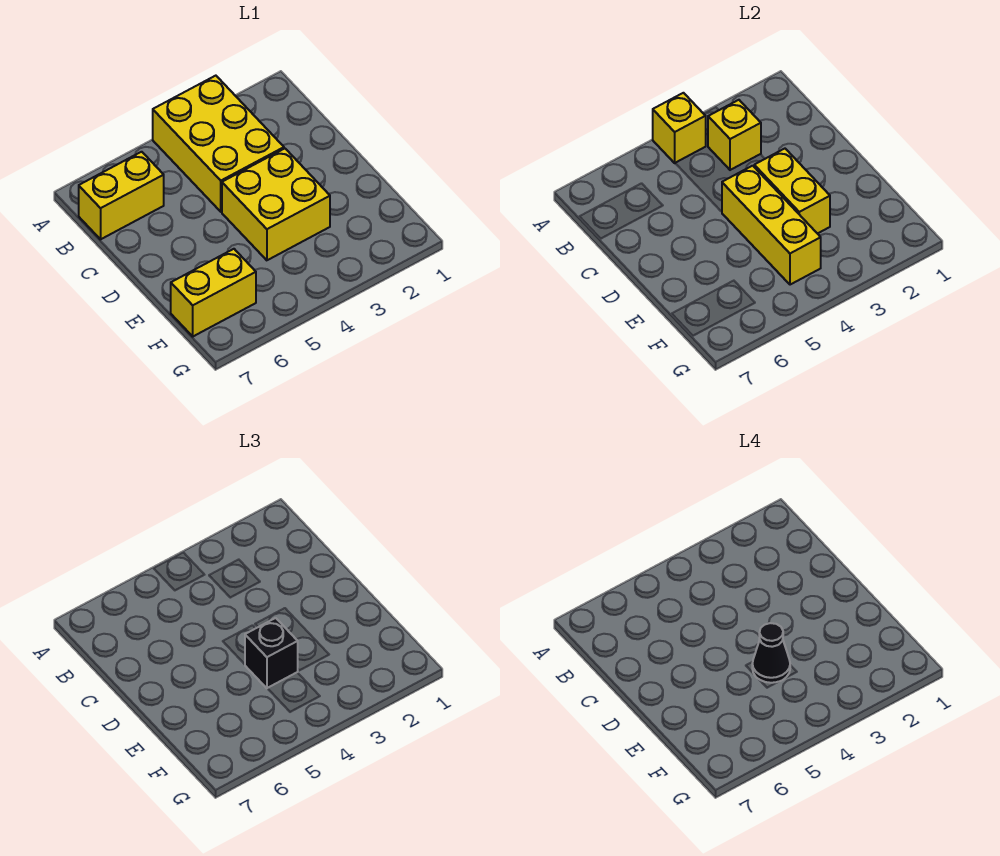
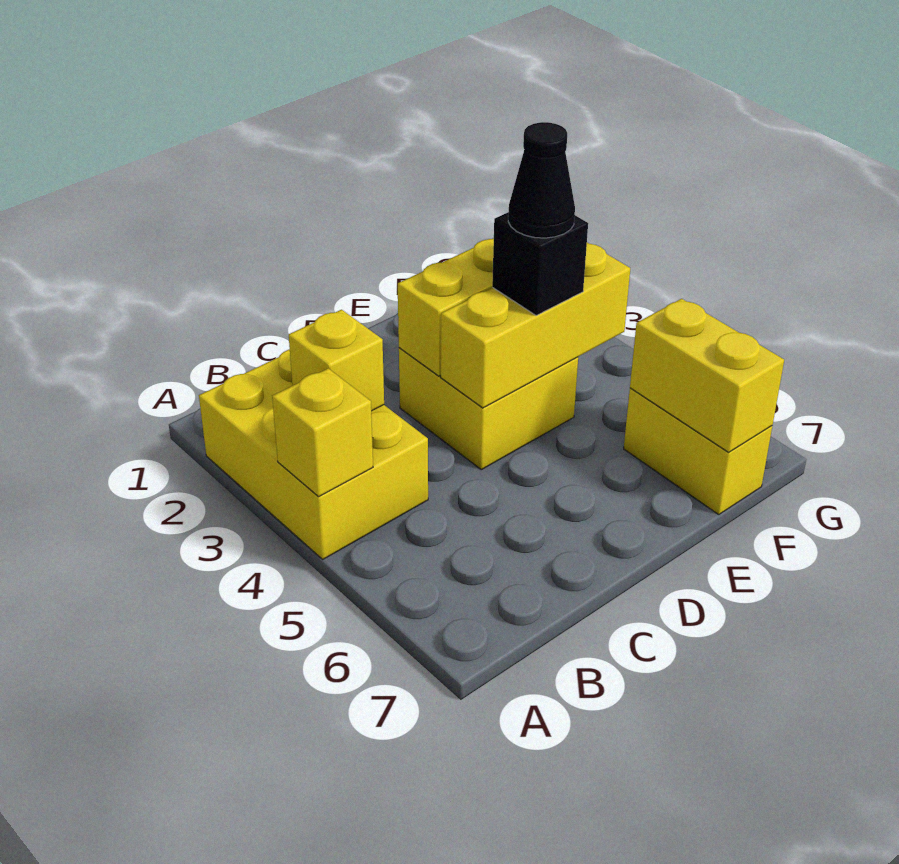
yellow 2x3 brick [153,76,284,212] -> yellow 2x3 brick turned to [199,349,428,559]
yellow 1x2 brick [79,152,164,239] -> yellow 1x2 brick moved to [630,299,784,452]

